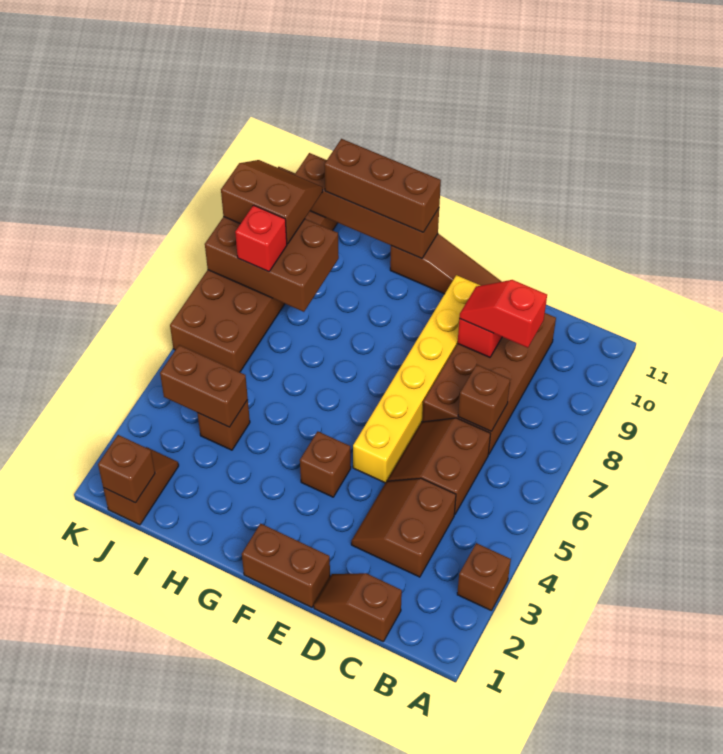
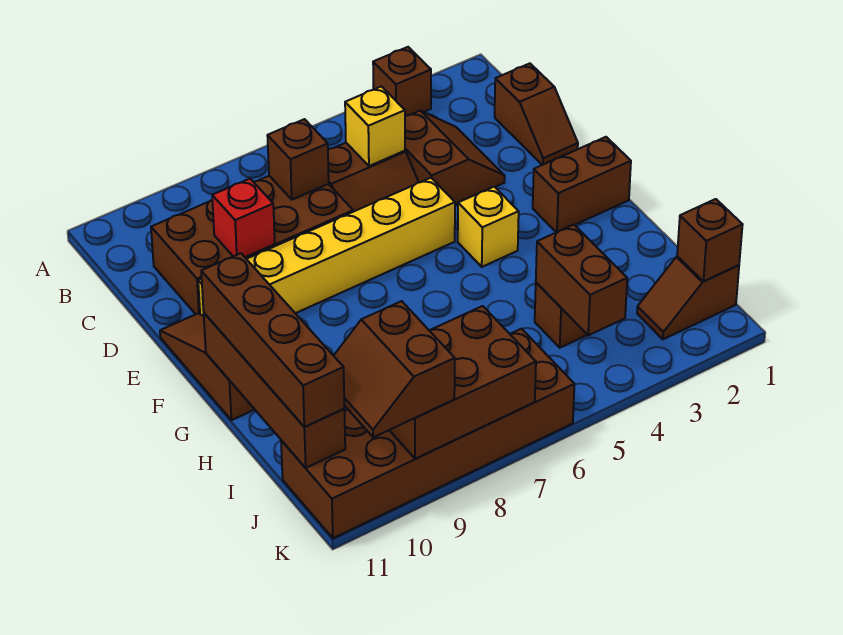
brown 2x2 slope [351,478,456,577] -> brown 2x2 slope turned to [405,111,505,205]
none -> yellow 1x1 brick [345,86,405,166]
red 1x2 slope [459,280,547,348] -> none
brown 1x2 brick [242,524,330,607] -> brown 1x2 brick turned to [533,137,631,232]
brown 1x1 brick [300,431,351,497] -> yellow 1x1 brick [458,187,519,267]
brown 1x3 brick [324,139,441,232] -> brown 1x4 brick [201,253,344,427]
brown 2x3 brick [205,217,339,312] -> brown 2x3 brick turned to [390,306,536,459]
red 1x1 brick [235,205,287,272] -> none

